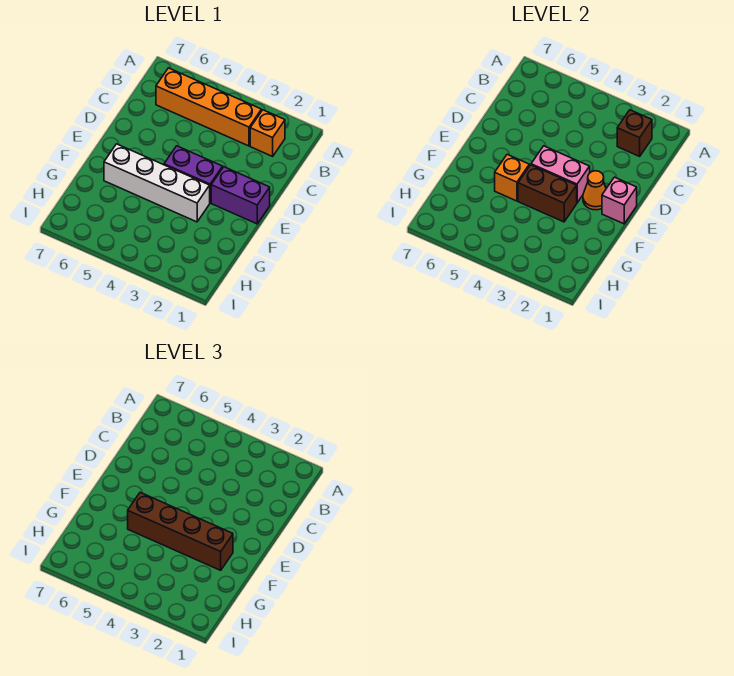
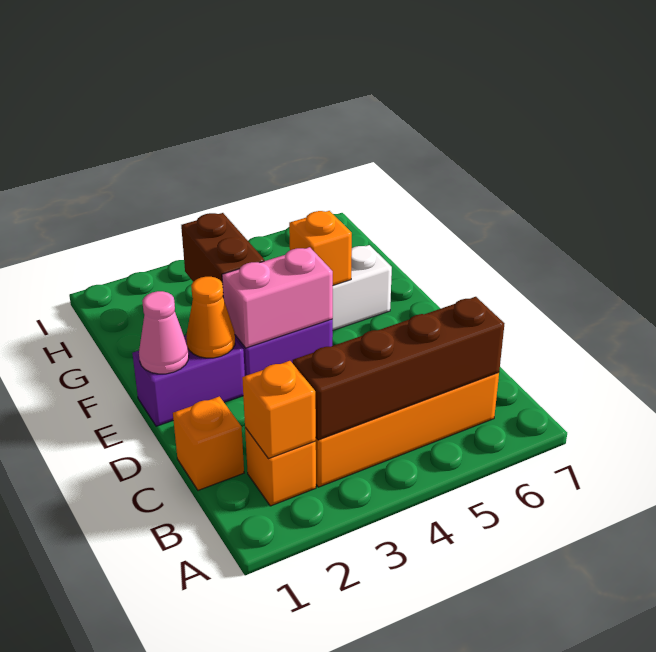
brown 1x1 brick [617,110,652,156] -> orange 1x1 brick [242,361,316,459]
none -> orange 1x1 brick [173,397,244,490]
pink 1x1 brick [602,177,637,224] -> pink 1x1 cone [139,291,189,374]
brown 1x4 brick [128,493,233,570] -> brown 1x4 brick moved to [293,297,505,440]
brown 1x2 brick [518,165,577,222] -> brown 1x2 brick turned to [181,213,264,284]

